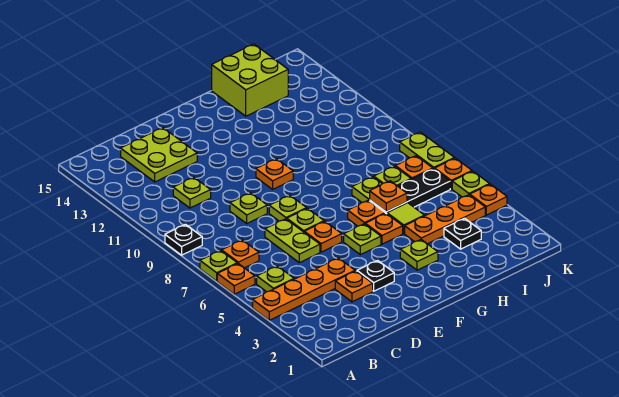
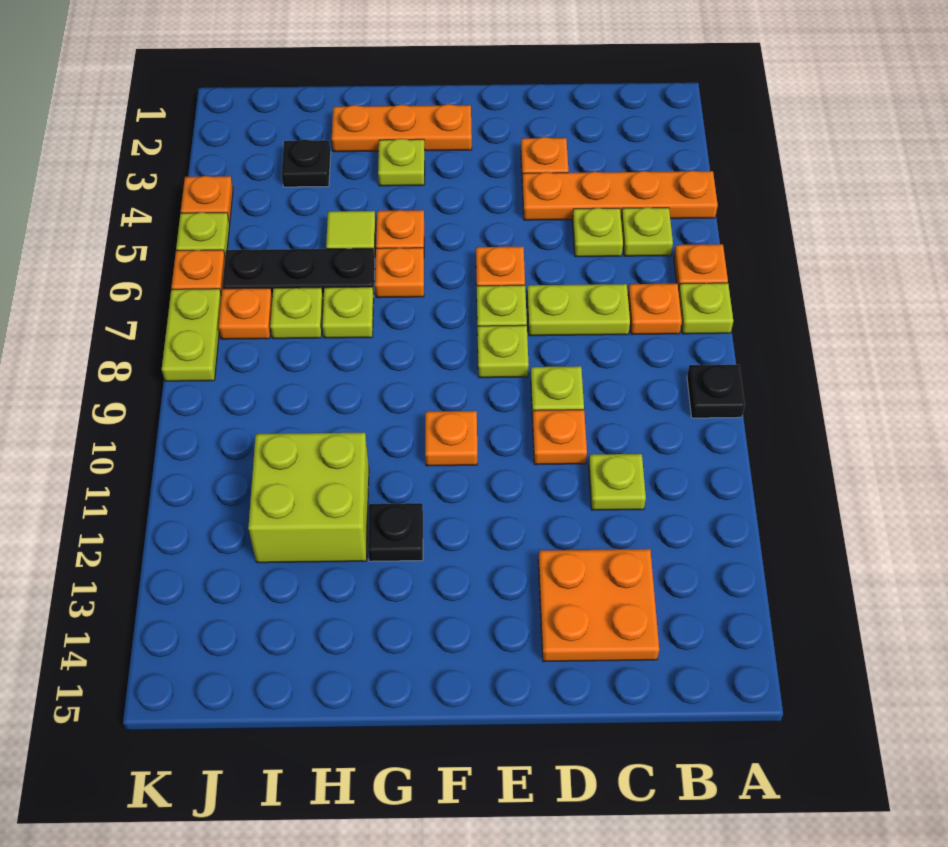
lime 2x2 plate [121,128,197,182] -> orange 2x2 plate [538,549,659,662]
lime 1x2 plate [265,219,320,263] -> lime 1x2 plate turned to [527,284,630,336]
black 1x1 plate [357,260,394,291] -> black 1x1 plate moved to [368,503,423,561]
lime 1x1 plate [344,224,381,255] -> lime 1x1 plate moved to [572,208,623,257]
orange 1x3 plate [405,195,485,244] -> orange 1x3 plate moved to [332,104,472,152]
orange 1x1 plate [370,181,407,212] -> orange 1x1 plate moved to [532,410,587,465]
lime 2x2 brick [212,44,288,116] -> lime 2x2 brick moved to [248,433,369,563]

